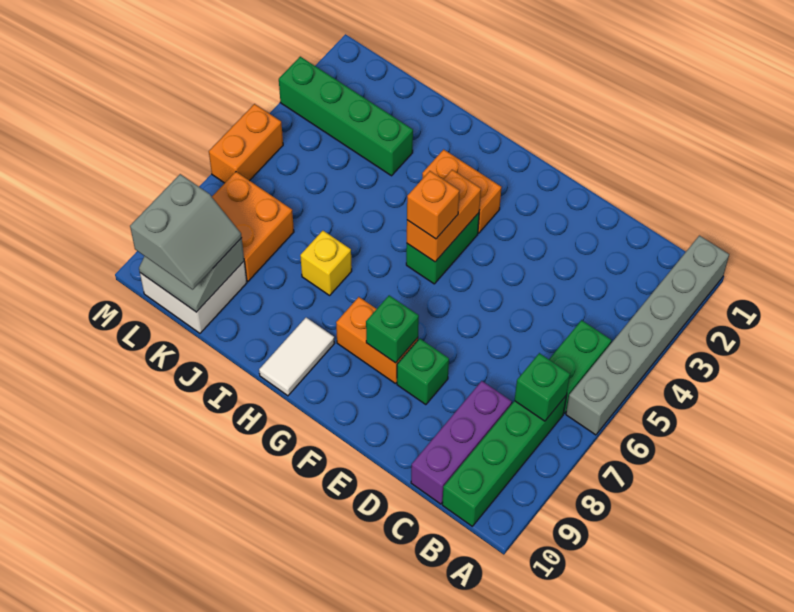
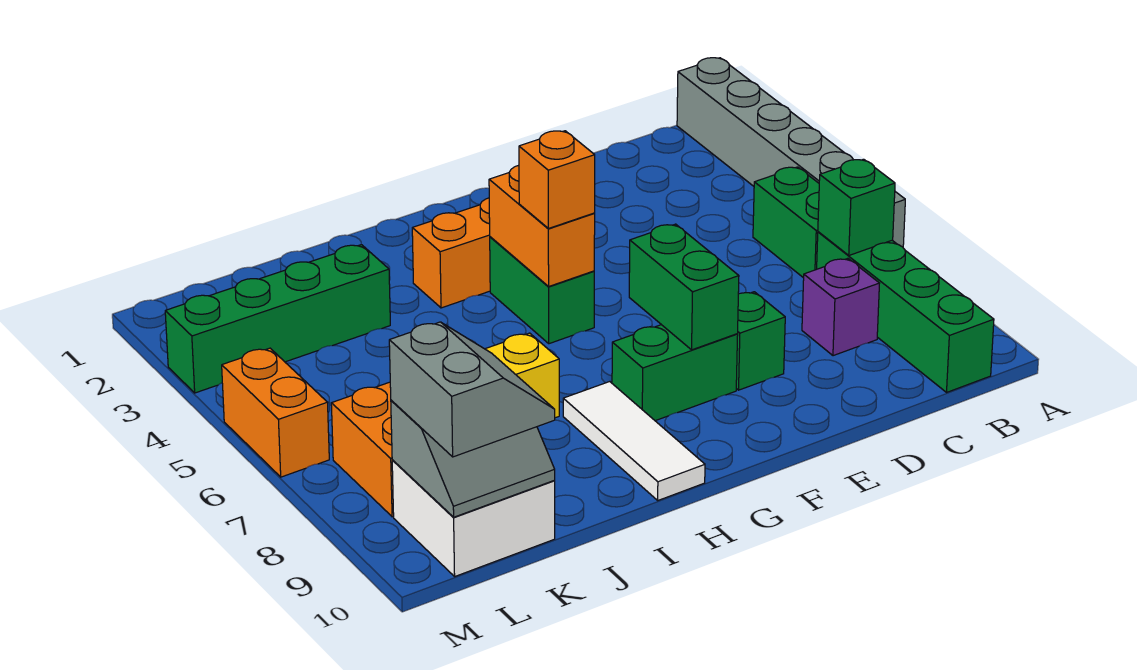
purple 1x3 brick [411,381,512,504] -> purple 1x1 brick [802,258,880,356]
orange 1x2 brick [336,297,418,384] -> green 1x2 brick [612,325,738,421]
green 1x1 brick [366,295,419,363] -> green 1x2 brick [629,224,739,350]
white 1x2 tile [259,318,335,396] -> white 1x3 tile [563,382,705,500]

